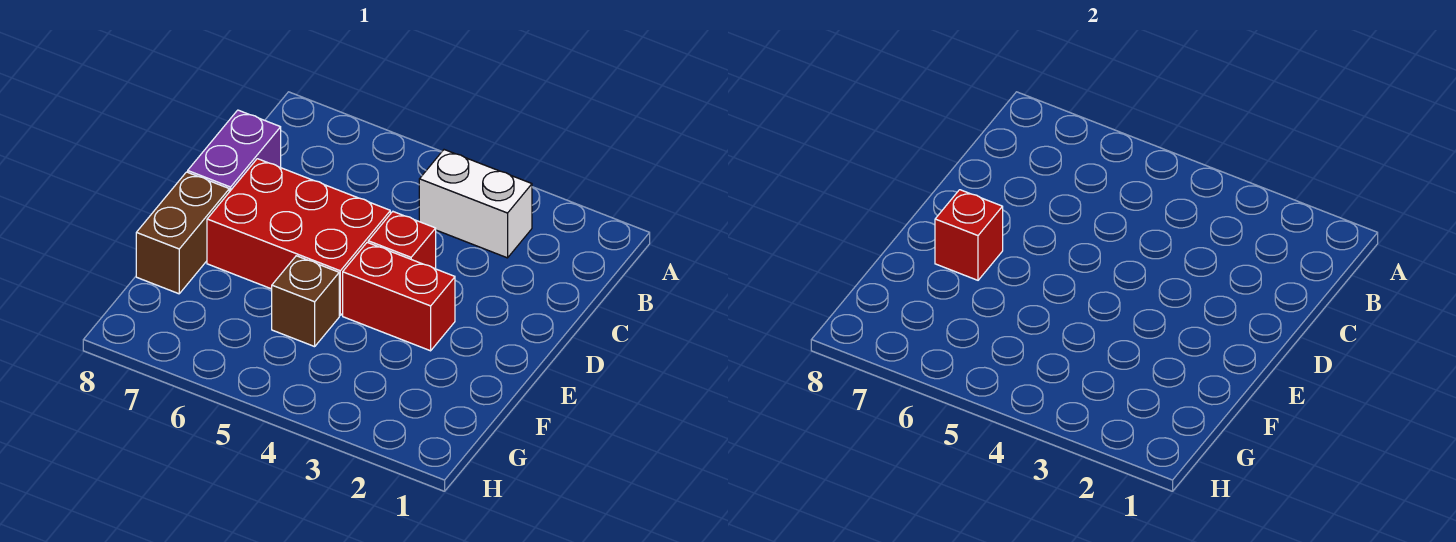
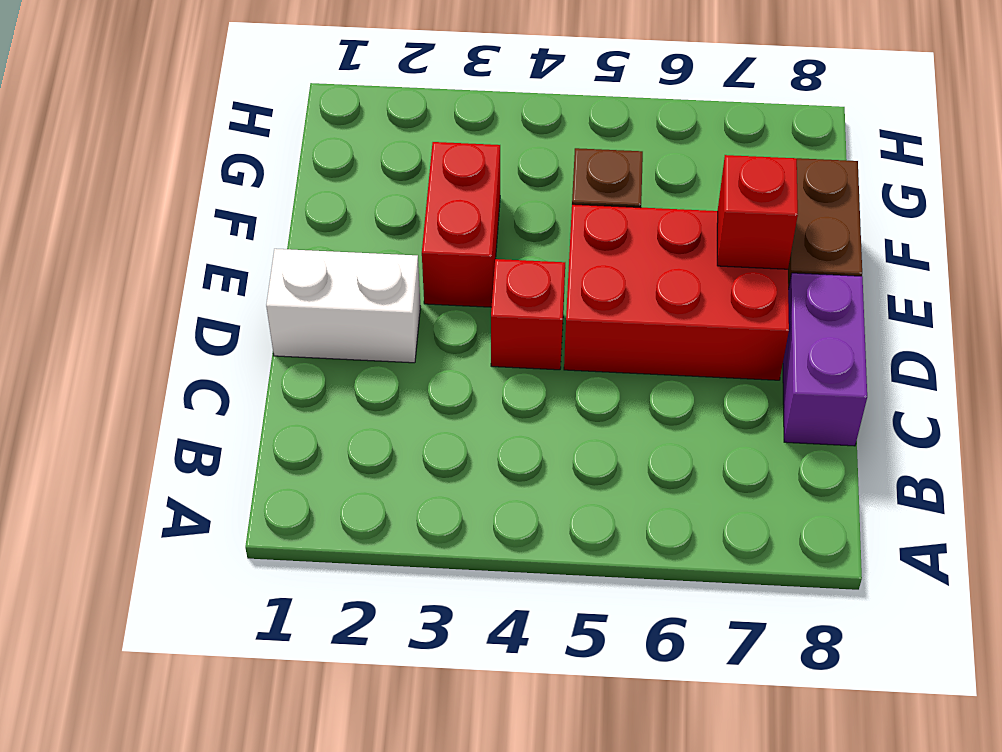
white 1x2 brick [419,150,532,258] -> white 1x2 brick moved to [266,249,420,363]
red 1x2 brick [343,242,455,351] -> red 1x2 brick turned to [422,142,500,307]

